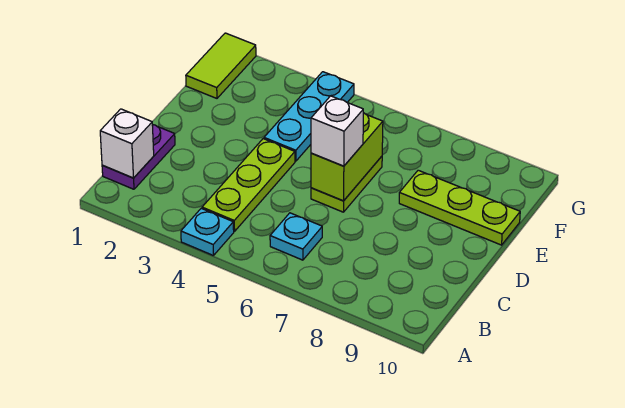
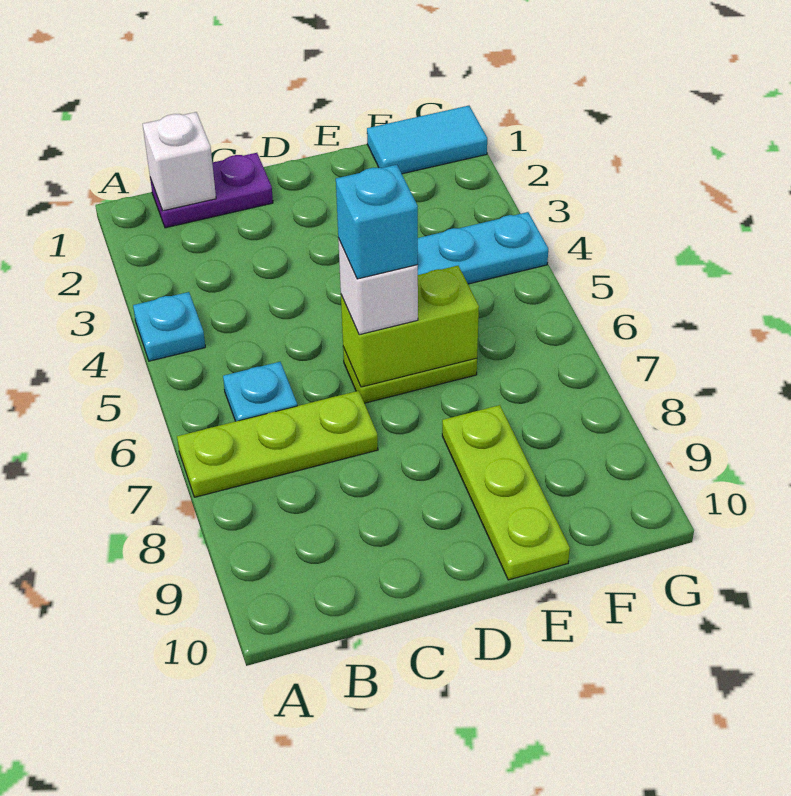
lime 1x3 plate [202,139,295,231] -> lime 1x3 plate moved to [177,391,378,497]
none -> cyan 1x1 brick [336,165,418,279]
lime 1x2 tile [186,33,256,98] -> cyan 1x2 tile [367,106,487,174]

